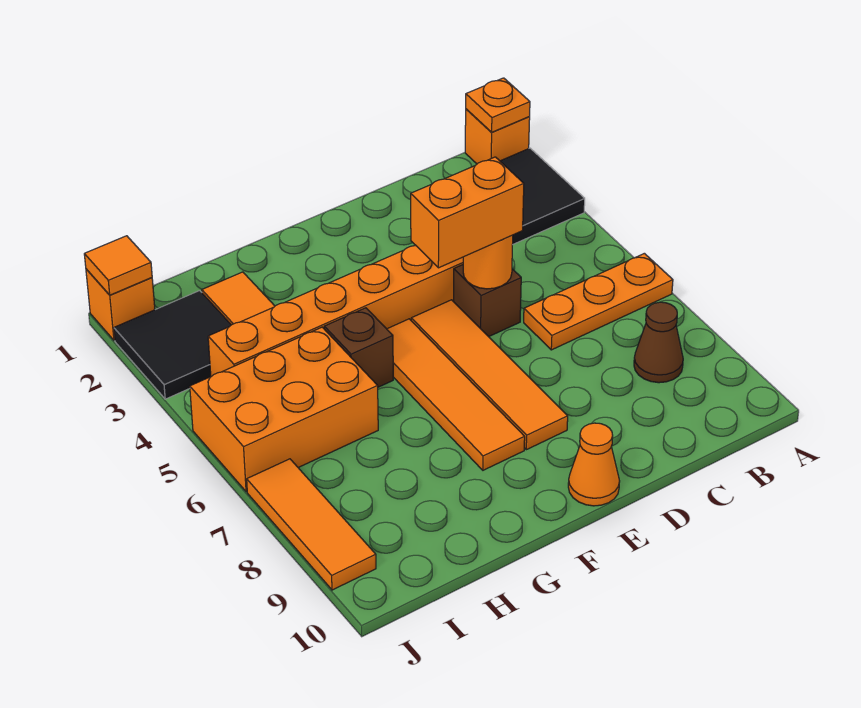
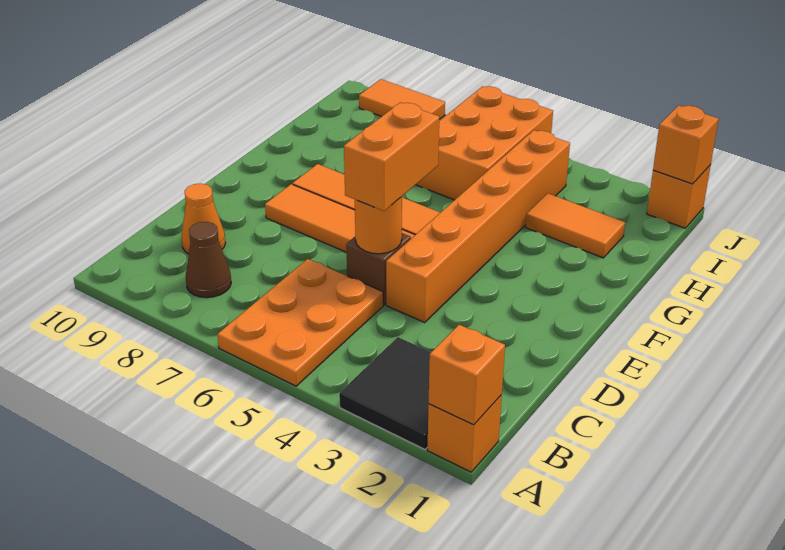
orange 1x1 plate [466,78,530,132] -> orange 1x1 brick [429,325,505,425]
orange 1x3 plate [524,253,673,350] -> orange 2x3 plate [217,259,383,386]
orange 1x1 cone [568,423,620,506] -> orange 1x1 cone moved to [181,184,226,254]
brown 1x1 brick [324,308,393,387] -> none
black 2x2 tile [114,291,231,399] -> none
orange 1x1 tile [84,236,152,295] -> orange 1x1 brick [653,105,719,184]
orange 1x3 tile [247,459,376,590] -> orange 1x2 tile [359,79,445,119]

